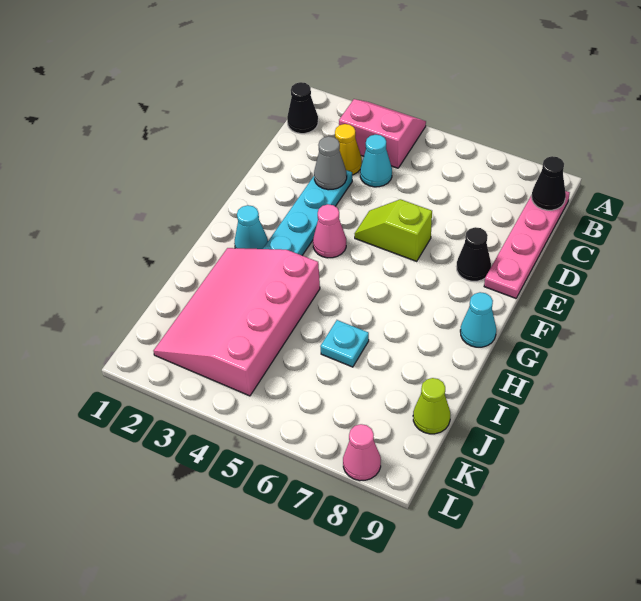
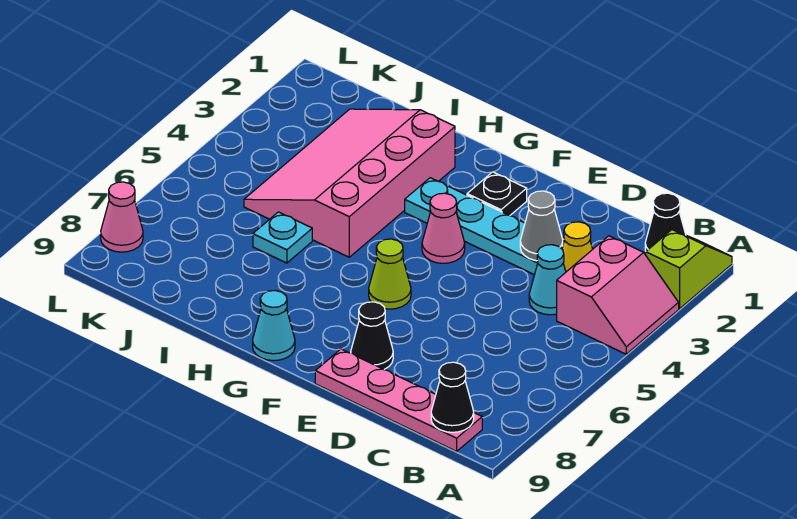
lime 1x2 slope [355,199,432,261] -> lime 1x2 slope moved to [646,230,732,308]
none -> black 1x1 plate [467,172,527,216]
cyan 1x1 cone [234,205,268,249] -> none
pink 3x4 slope [154,248,320,396] -> pink 3x4 slope turned to [244,109,455,257]
lime 1x1 cone [413,378,450,434] -> lime 1x1 cone moved to [369,239,411,309]

